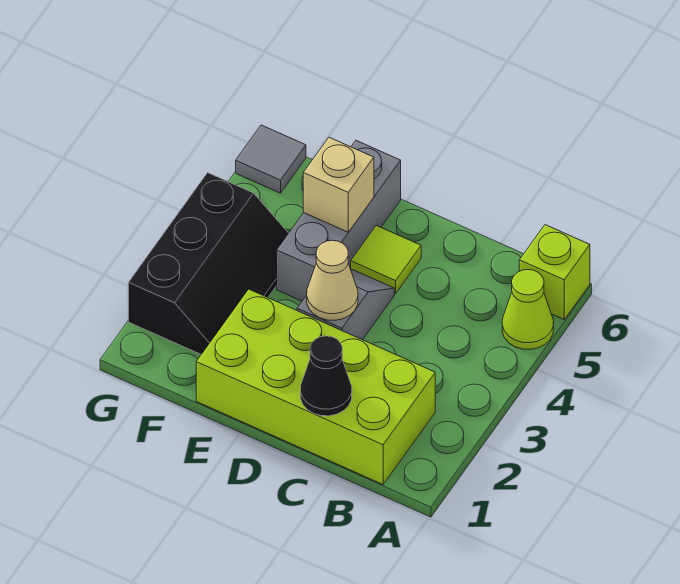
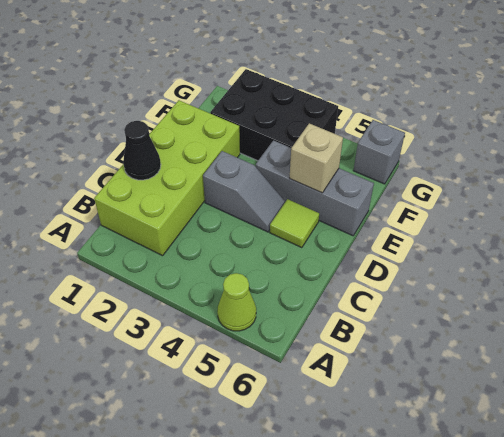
lime 1x1 brick [519,225,590,319] -> none
tan 1x1 cone [307,240,358,320] -> none
black 2x3 slope [128,173,289,354] -> black 2x3 brick [210,69,338,161]
grey 1x1 tile [236,125,306,193] -> grey 1x1 brick [353,120,405,184]

